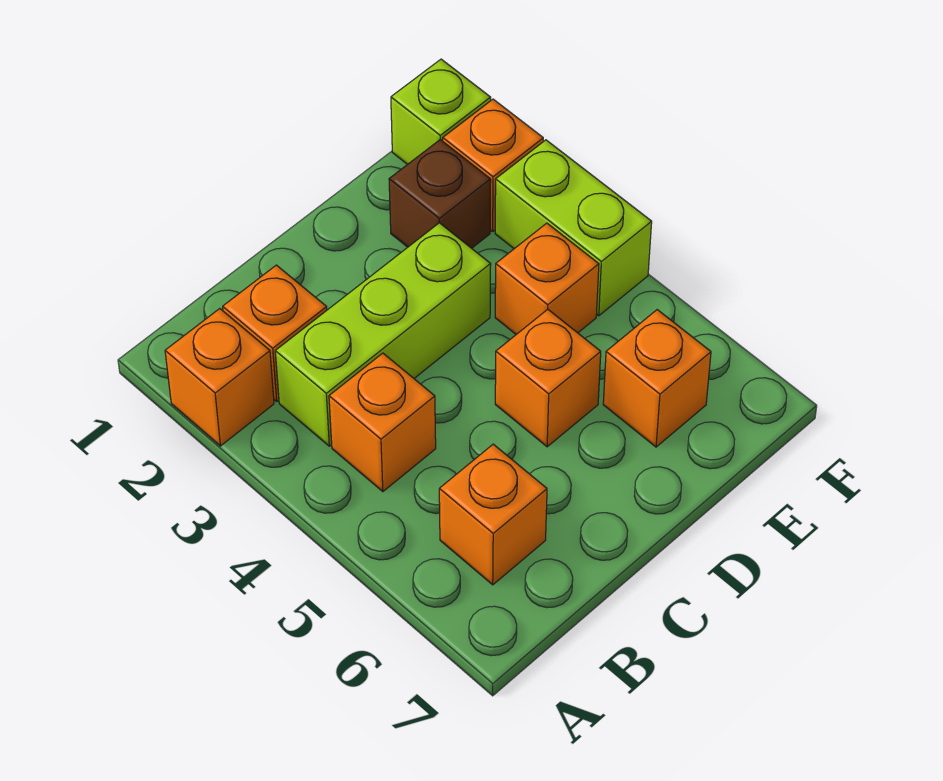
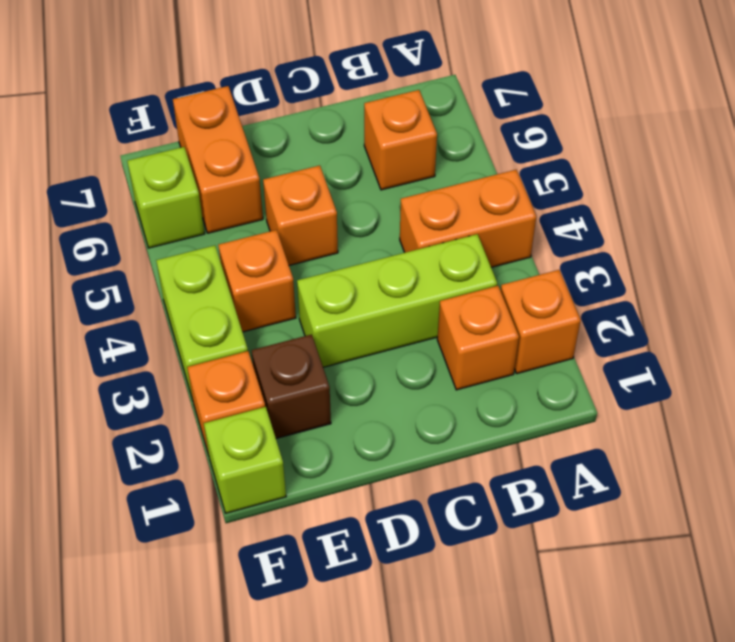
orange 1x1 brick [329,353,436,492] -> orange 1x2 brick [400,170,536,267]
orange 1x1 brick [603,310,711,447] -> orange 1x2 brick [173,86,263,233]
none -> lime 1x1 brick [127,147,205,248]

